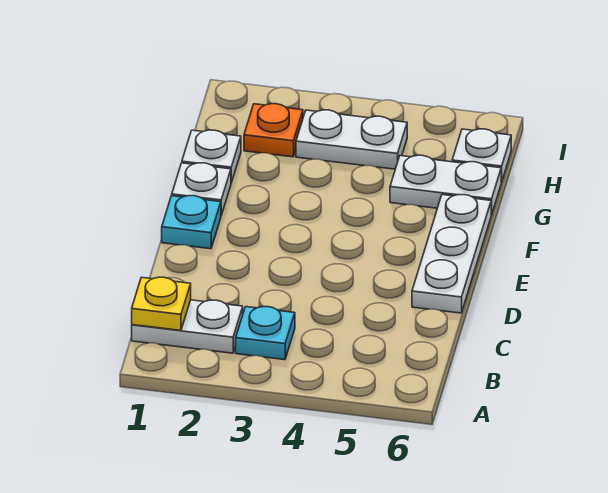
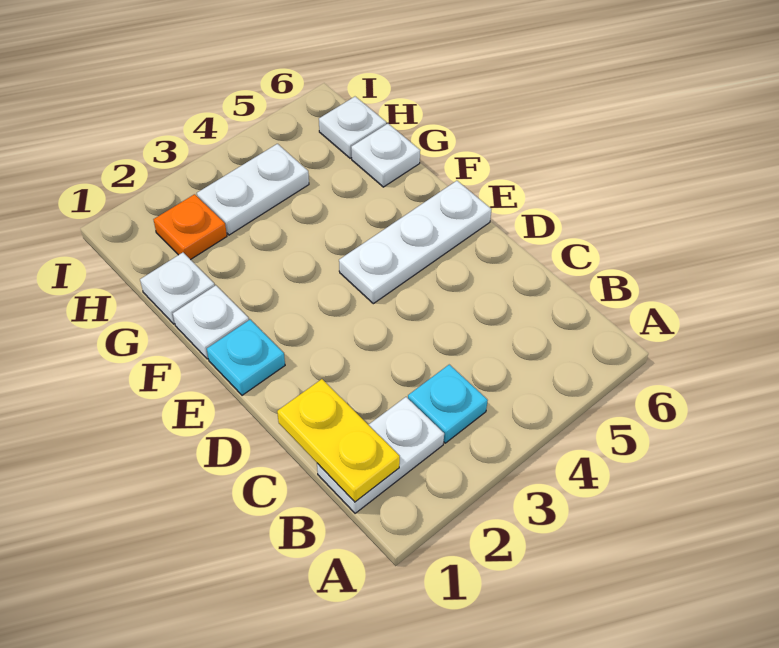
yellow 1x1 plate [132,277,191,330] -> yellow 1x2 plate [277,379,400,502]
white 1x3 plate [412,195,491,313] -> white 1x3 plate turned to [339,181,492,304]
white 1x2 plate [390,155,501,215] -> white 1x1 plate [351,124,420,187]

